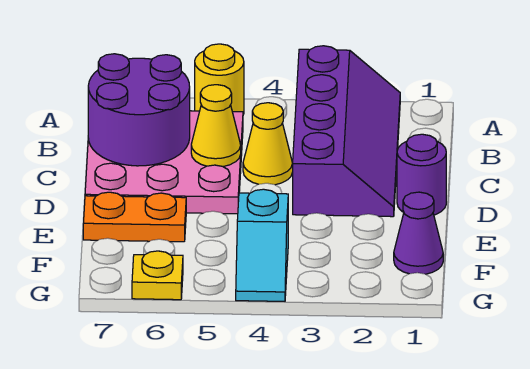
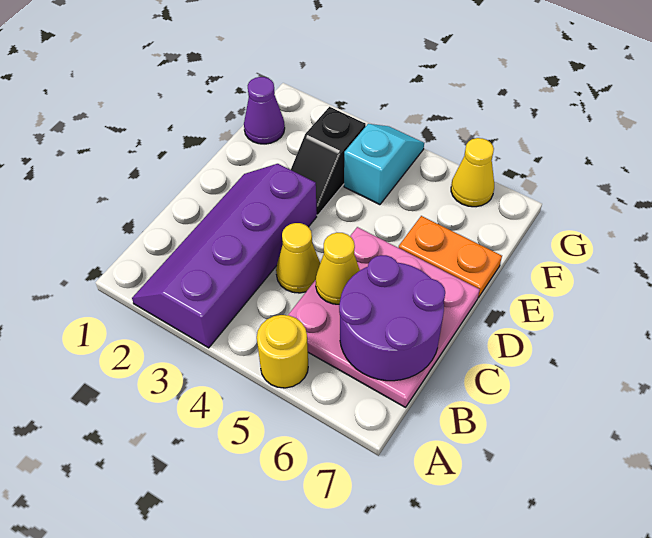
purple 1x1 round brick [397,134,446,215] -> none
none -> black 1x2 slope [291,107,366,215]
yellow 1x1 plate [132,251,183,300] -> yellow 1x1 cone [451,138,494,207]

